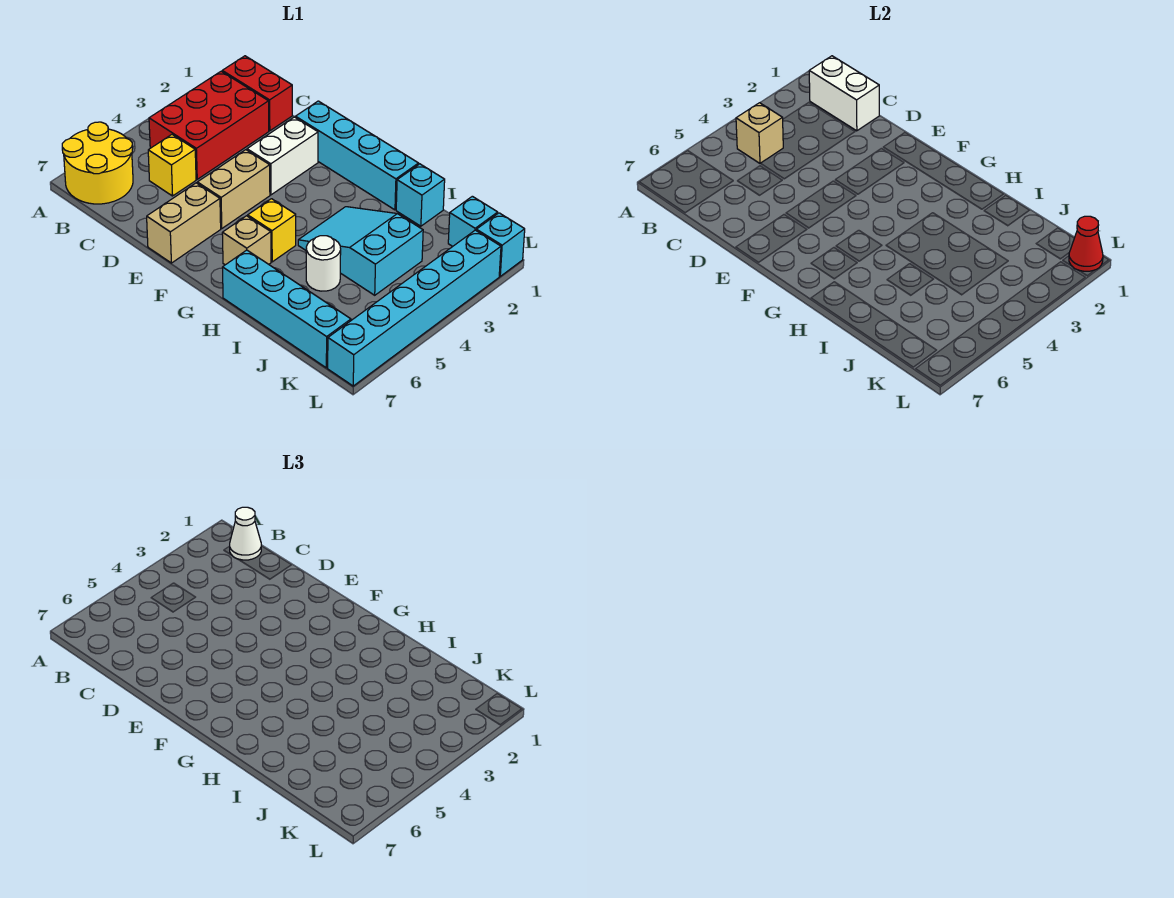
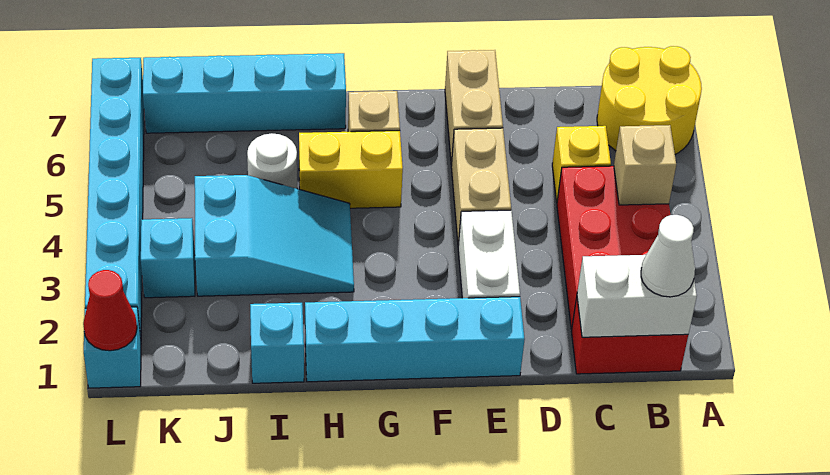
yellow 1x1 brick [248,199,296,262] -> yellow 1x2 brick [299,131,403,208]
cyan 1x1 brick [448,196,498,246] -> cyan 1x1 brick moved to [141,218,195,298]

